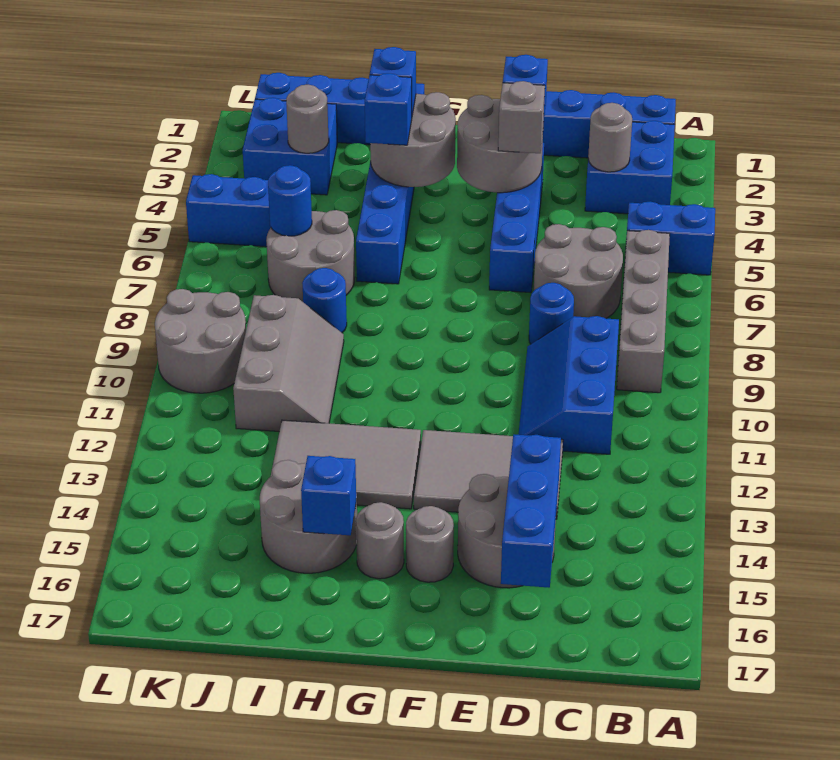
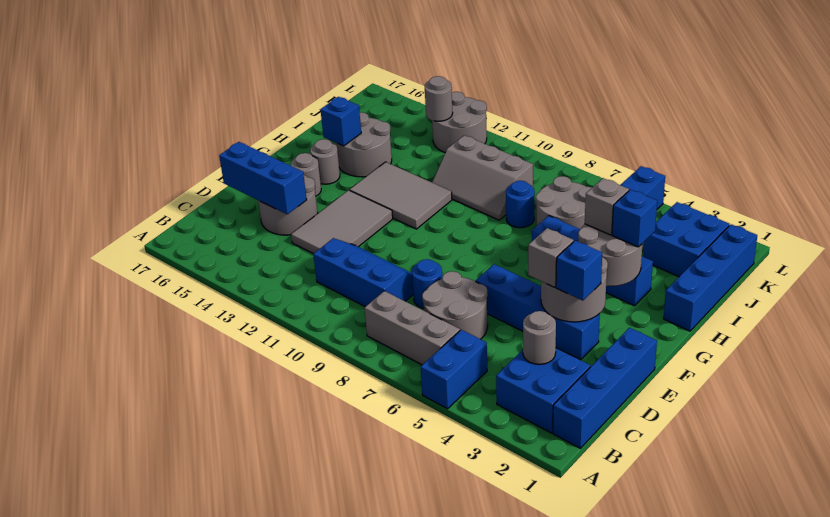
grey 1x4 brick [617,230,670,393] -> grey 1x3 brick [364,291,460,365]
grey 2x3 tile [271,420,421,509] -> grey 2x3 tile turned to [350,162,452,229]
blue 1x1 brick [365,73,412,145] -> grey 1x1 brick [585,178,629,235]
grey 1x1 round brick [286,85,329,153] -> grey 1x1 round brick moved to [425,76,453,121]
blue 1x1 round brick [268,165,312,236] -> none
grey 2x2 round brick [155,289,246,393] -> grey 2x2 round brick moved to [432,92,487,152]

